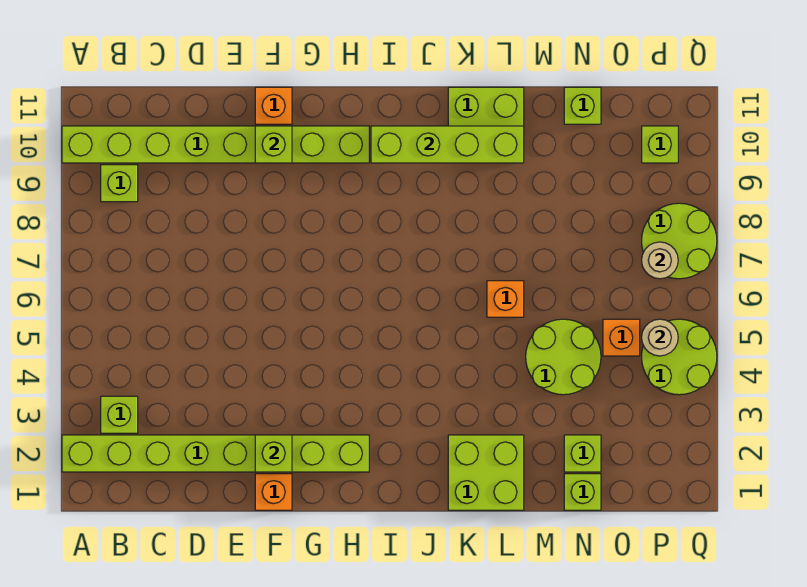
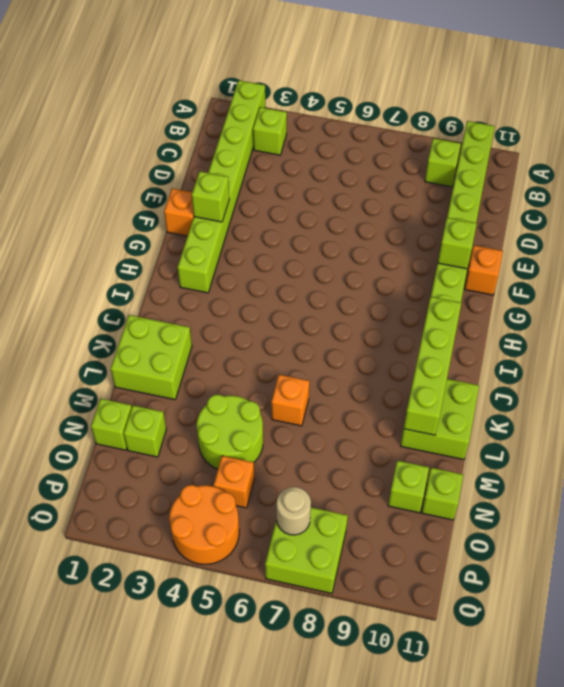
lime 2x2 round brick [642,319,717,395] -> orange 2x2 round brick [169,485,239,564]
tan 1x1 round brick [642,319,678,356] -> none
lime 2x2 round brick [642,203,717,279] -> lime 2x2 brick [265,507,348,593]
lime 1x1 brick [642,126,678,163] -> lime 1x1 brick moved to [388,461,429,513]

